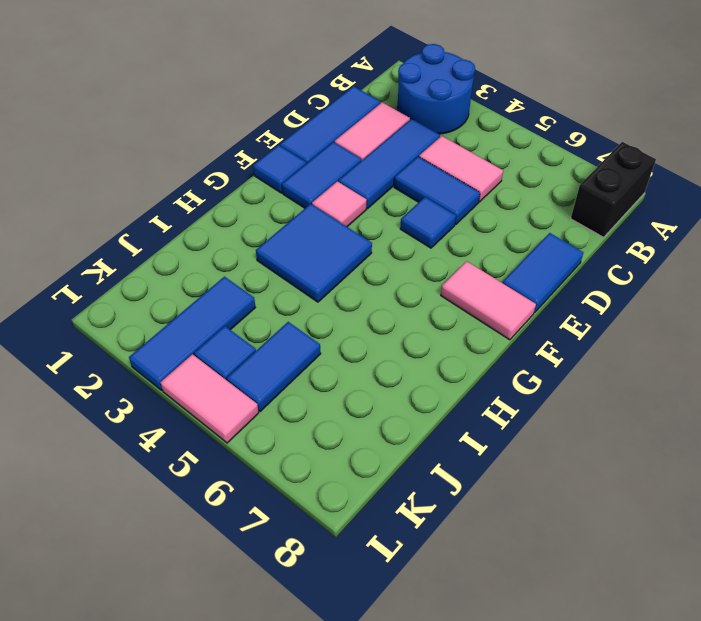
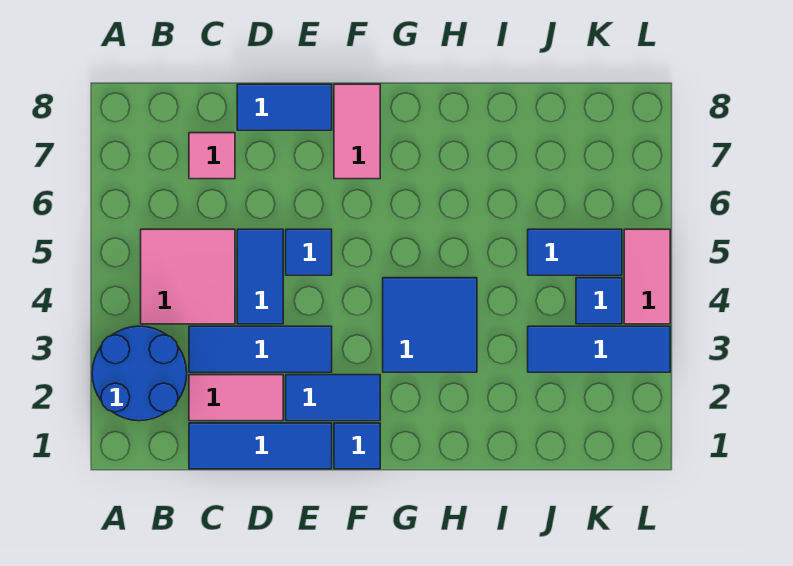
black 1x2 brick [571,142,656,237] -> none
pink 1x2 tile [419,136,503,202] -> pink 2x2 tile [141,229,235,324]
pink 1x1 tile [312,181,366,227] -> pink 1x1 tile moved to [189,133,235,179]

